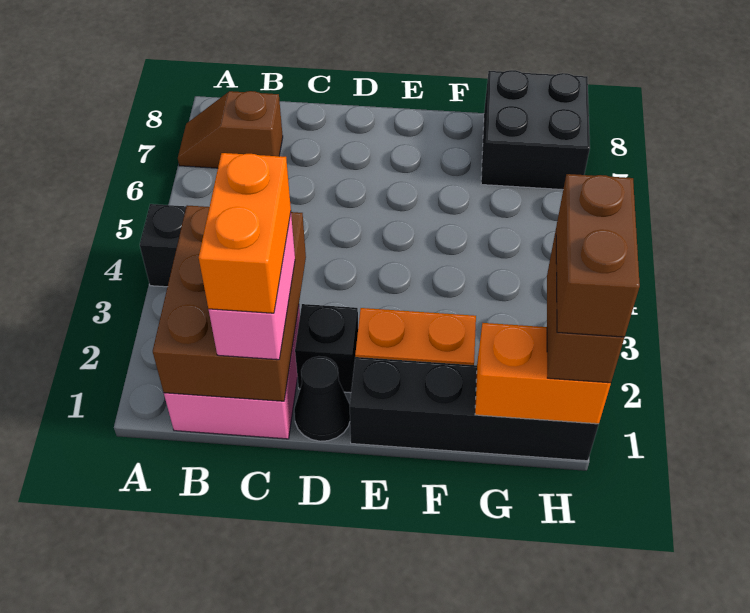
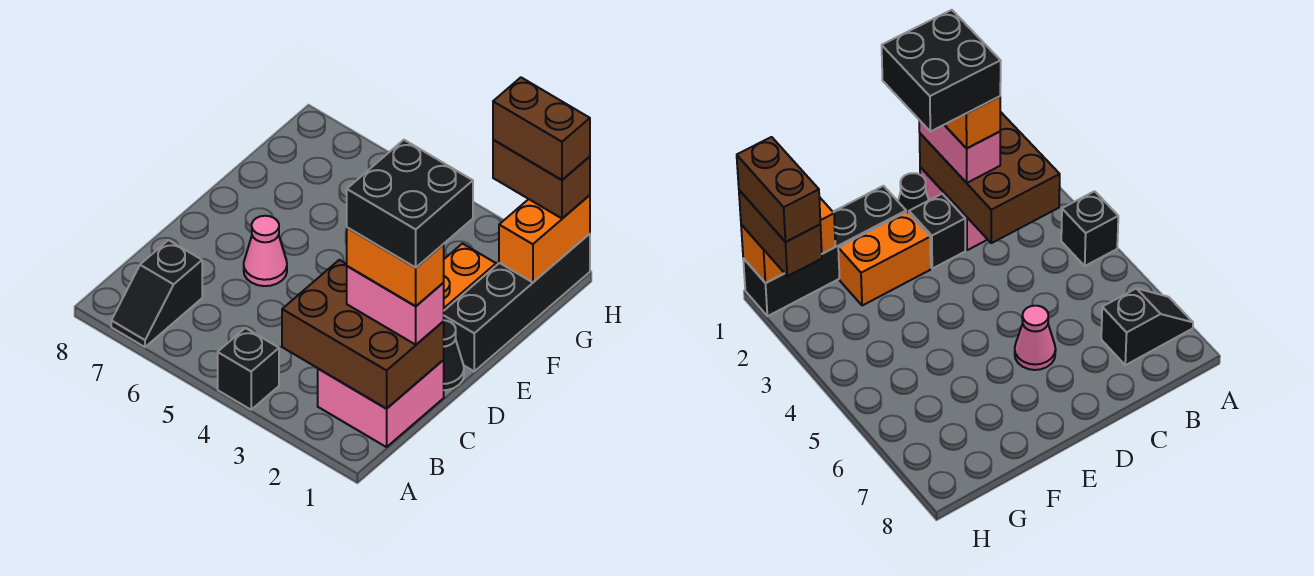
brown 1x2 slope [178,91,283,168] -> black 1x2 slope [111,240,202,347]
none -> pink 1x1 cone [244,216,287,286]
black 2x2 brick [481,70,590,190] -> black 2x2 brick moved to [347,140,473,268]

